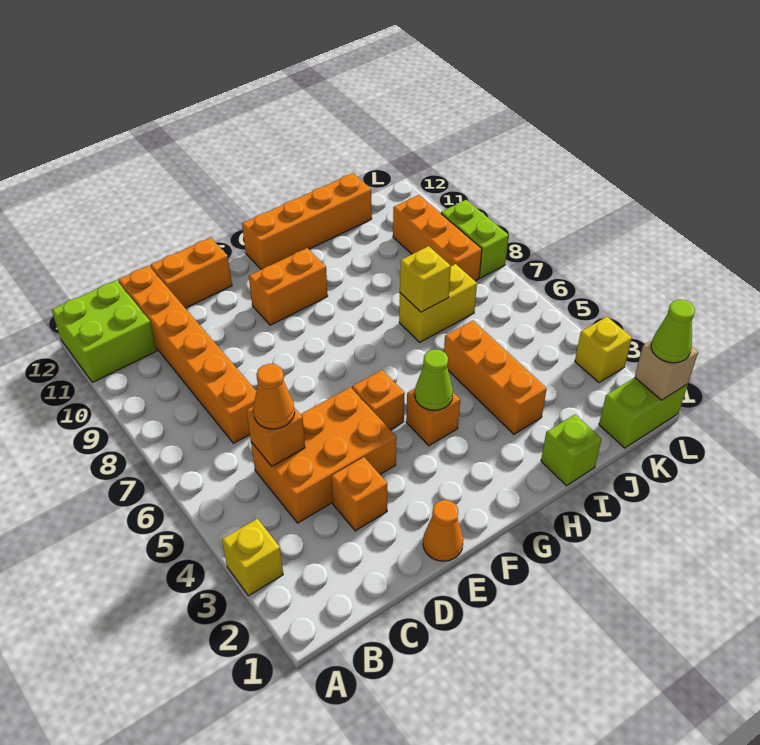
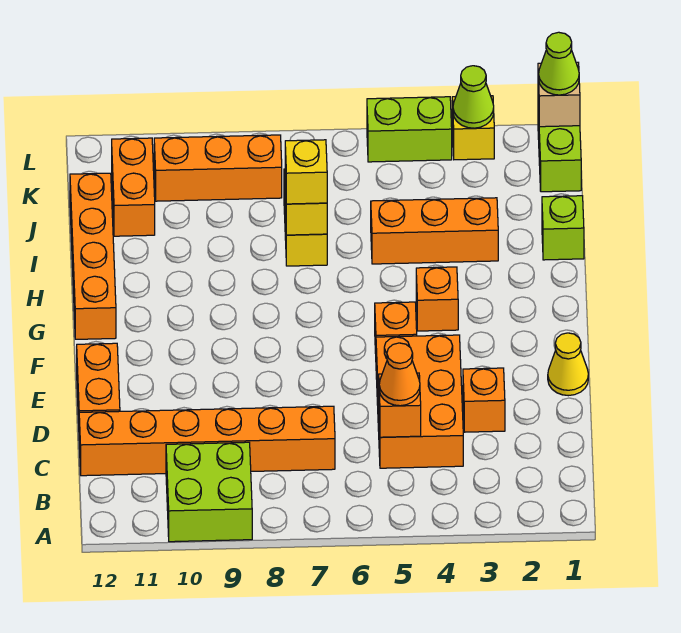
yellow 1x1 brick [222,519,283,596] -> yellow 1x1 brick moved to [285,140,327,204]
lime 2x2 brick [52,280,157,382] -> lime 2x2 brick moved to [166,442,252,542]
orange 1x1 cone [423,500,463,561] -> yellow 1x1 cone [548,333,588,396]
orange 1x2 brick [249,248,328,325] -> orange 1x2 brick moved to [112,138,155,236]
lime 1x1 cone [415,349,453,410] -> lime 1x1 cone moved to [453,66,494,128]
lime 1x2 brick [441,200,509,278] -> lime 1x2 brick moved to [367,97,452,162]

